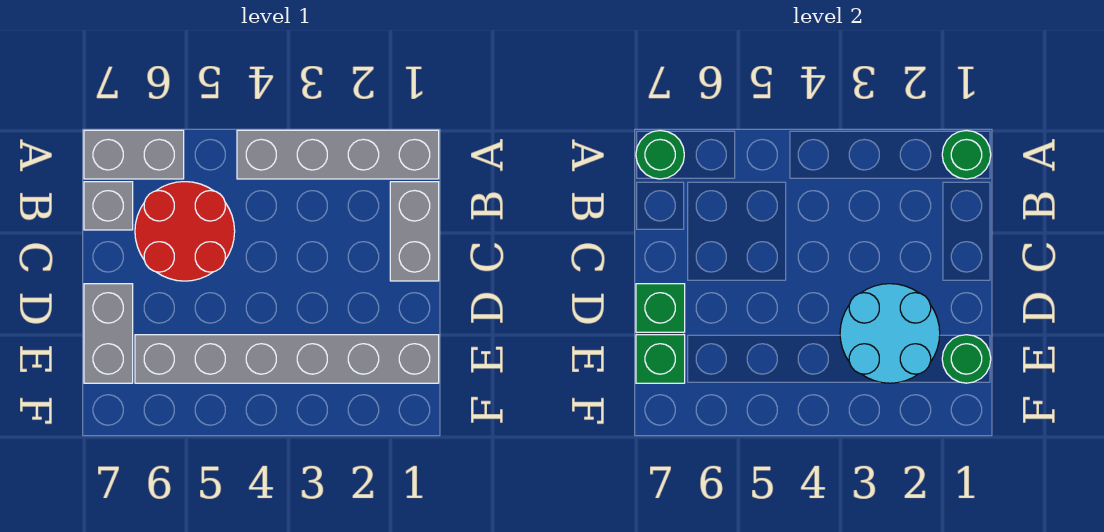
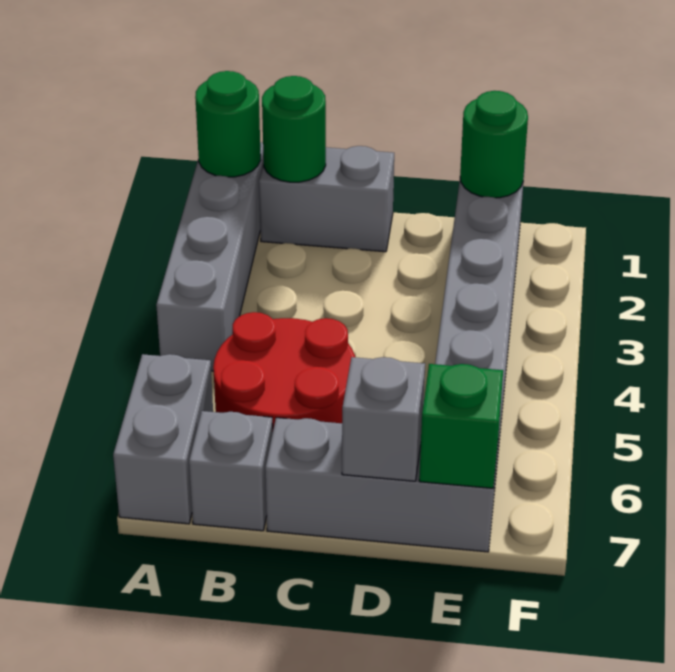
green 1x1 round brick [636,131,684,179] -> green 1x1 round brick moved to [262,76,326,182]
cyan 2x2 round brick [840,284,940,383] -> none
grey 1x2 brick [84,284,133,383] -> grey 1x3 brick [265,418,498,552]
green 1x1 brick [636,284,685,332] -> grey 1x1 brick [342,357,425,481]

